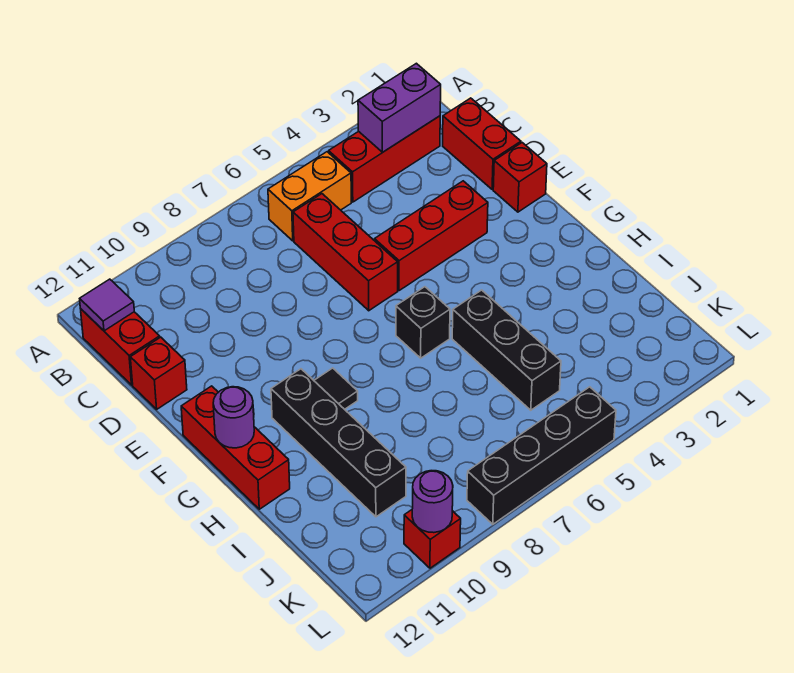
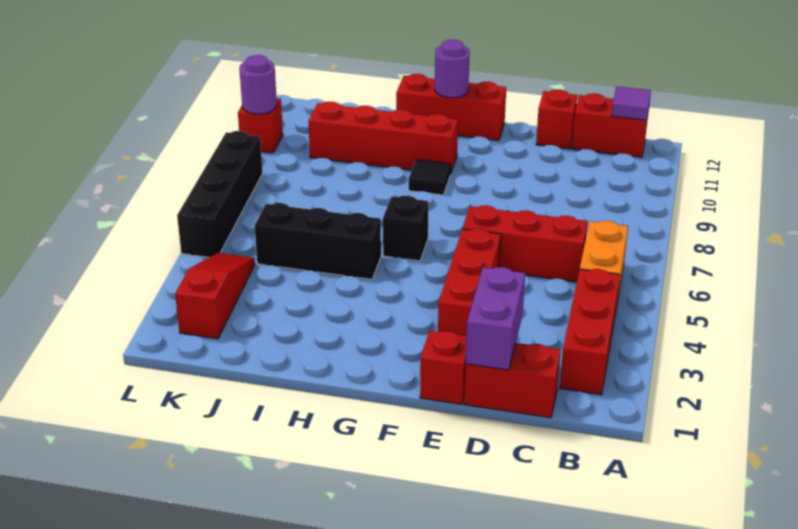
purple 1x2 brick [358,63,441,152] -> purple 1x2 brick moved to [466,267,525,370]
black 1x4 brick [271,369,406,517] -> red 1x4 brick [308,102,458,174]
none -> red 1x3 slope [175,253,255,339]

